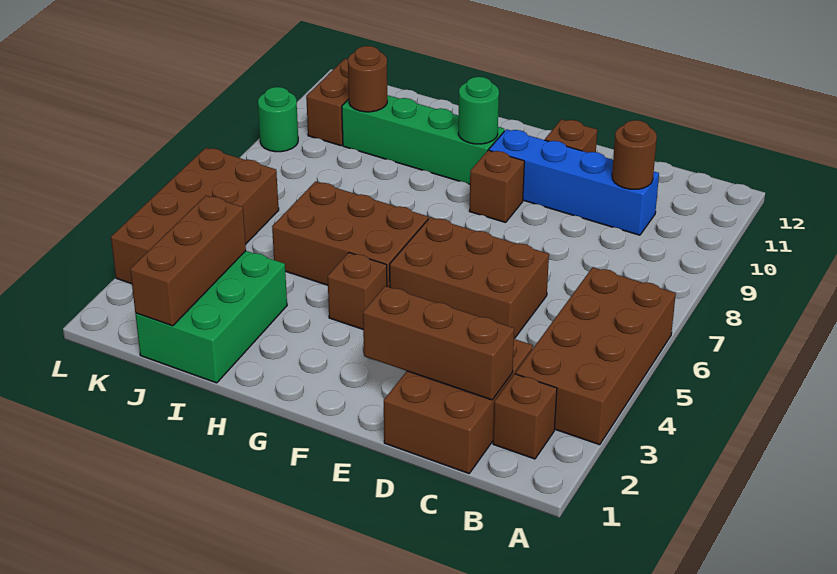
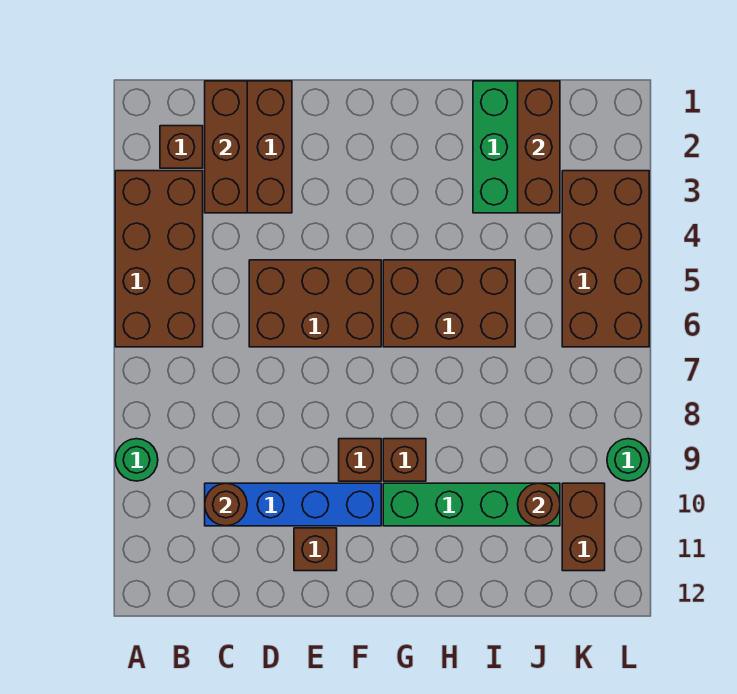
brown 1x3 brick [363,286,514,400] -> brown 1x3 brick turned to [205,81,247,213]
brown 1x1 brick [328,253,387,329] -> brown 1x1 brick moved to [383,439,426,481]
green 1x1 round brick [458,77,499,144] -> green 1x1 round brick moved to [115,439,158,481]

